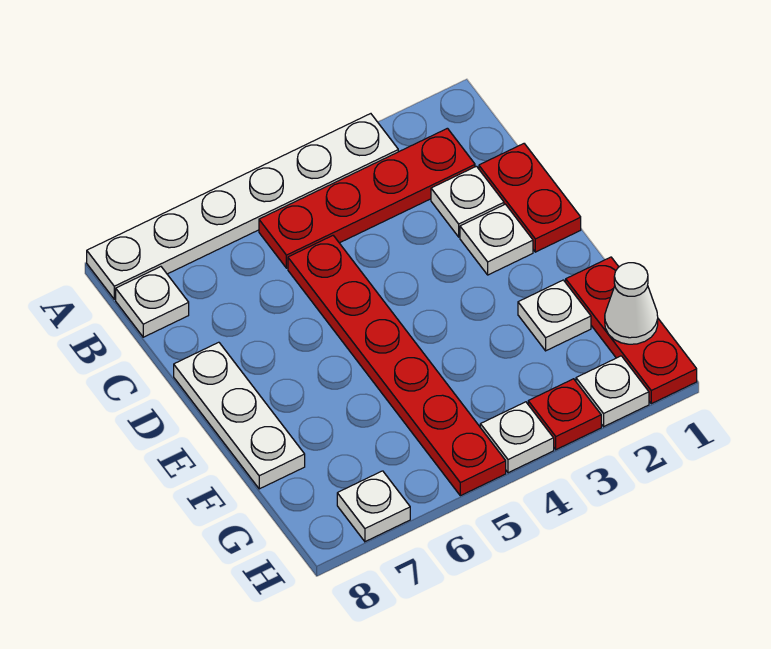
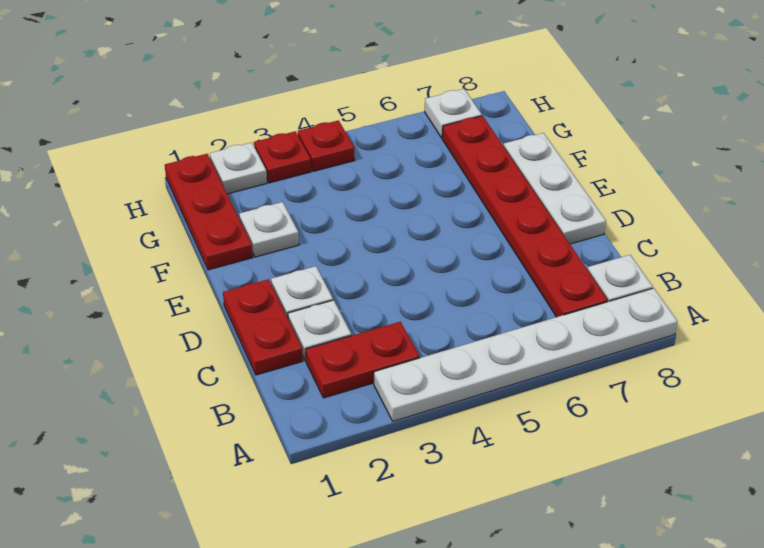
red 1x4 plate [259,128,475,268] -> red 1x2 plate [306,322,420,398]
red 1x6 plate [288,236,506,496] -> red 1x6 plate moved to [442,116,608,317]
white 1x1 cone [605,263,658,344] -> none
white 1x1 plate [480,402,554,473] -> red 1x1 plate [298,120,355,171]

